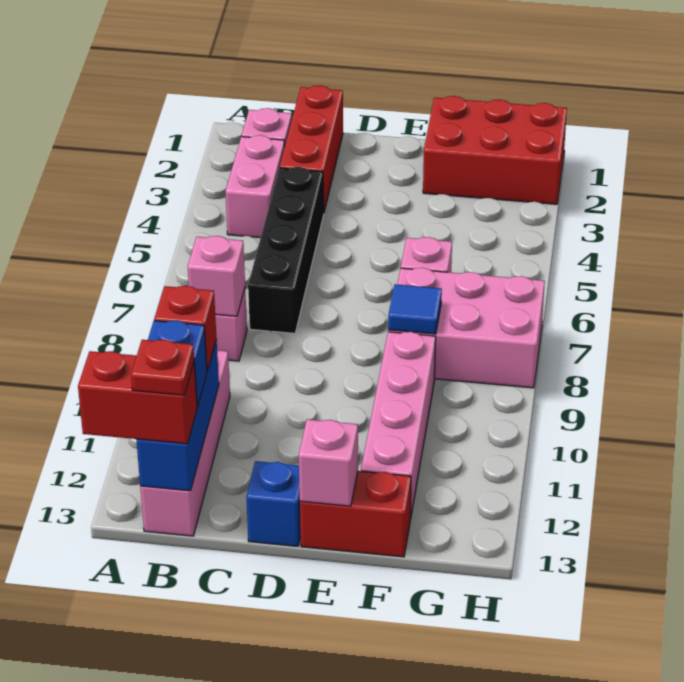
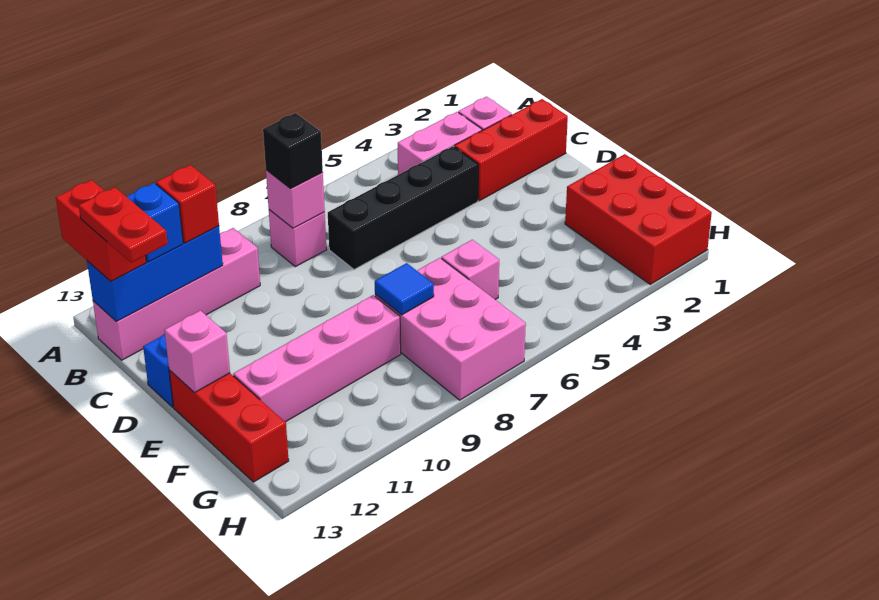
none -> black 1x1 brick [263,113,323,189]
red 1x1 plate [131,340,194,395] -> red 1x2 plate [79,187,168,263]
red 1x2 brick [300,471,411,557] -> red 1x3 brick [169,370,289,482]

